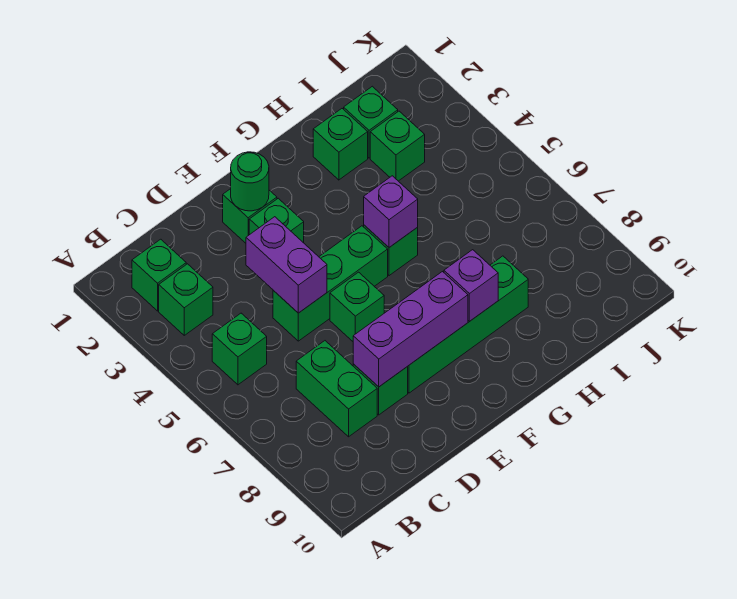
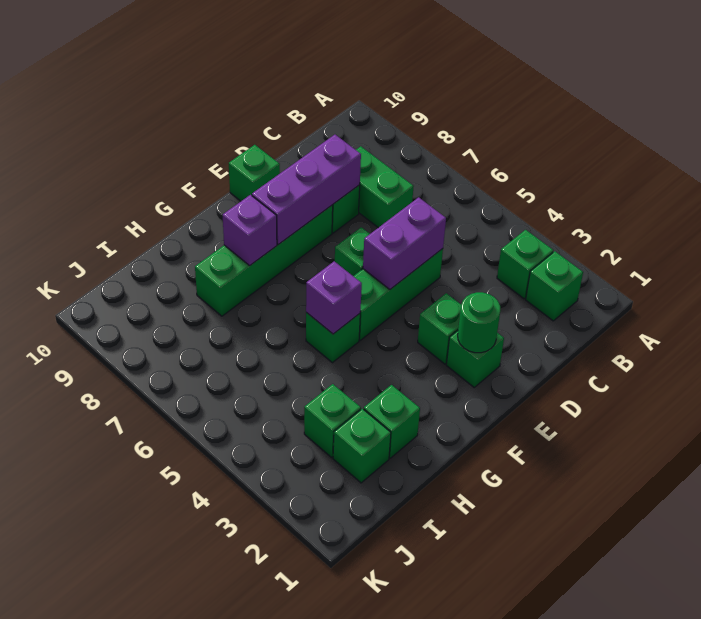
green 1x1 brick [212,313,267,385] -> green 1x1 brick moved to [229,145,280,201]
purple 1x2 brick [246,217,327,313] -> purple 1x2 brick turned to [363,197,446,290]

